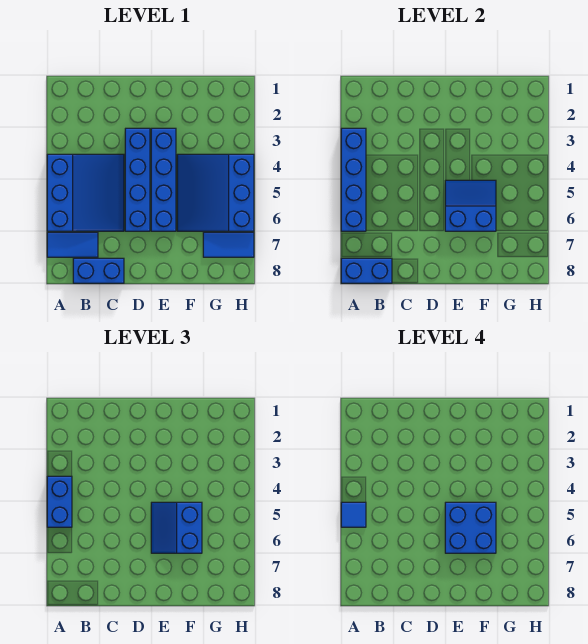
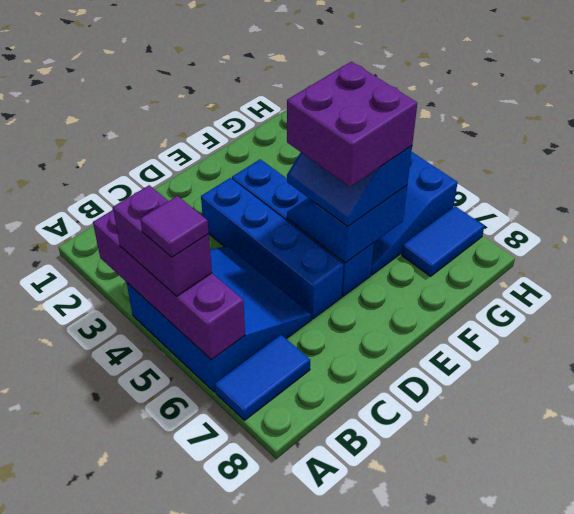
blue 1x4 brick [341,128,366,231] -> purple 1x4 brick [93,210,245,360]
blue 1x2 brick [47,476,72,527] -> purple 1x2 brick [113,185,212,296]
blue 1x1 tile [341,502,366,527] -> purple 1x1 tile [140,196,209,257]
blue 1x2 brick [341,258,392,283] -> none
blue 1x2 brick [73,258,124,283] -> none
blue 2x2 brick [445,502,496,553] -> purple 2x2 brick [287,62,417,187]

